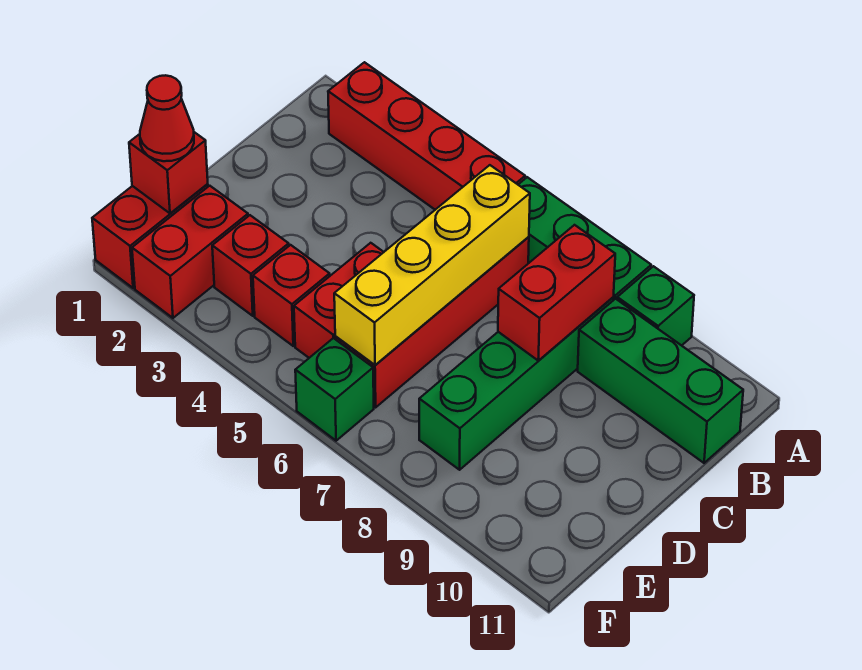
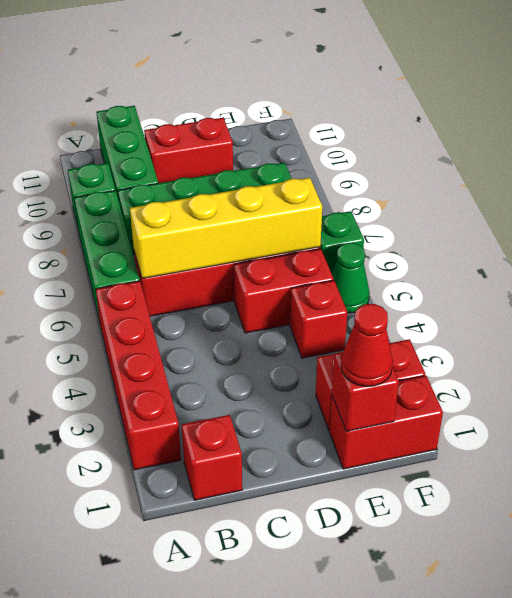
red 1x2 brick [498,225,615,361] -> red 1x2 brick moved to [144,118,233,183]
red 1x1 brick [212,215,289,316] -> red 1x1 brick moved to [182,415,242,500]
none -> green 1x1 cone [332,243,370,313]

